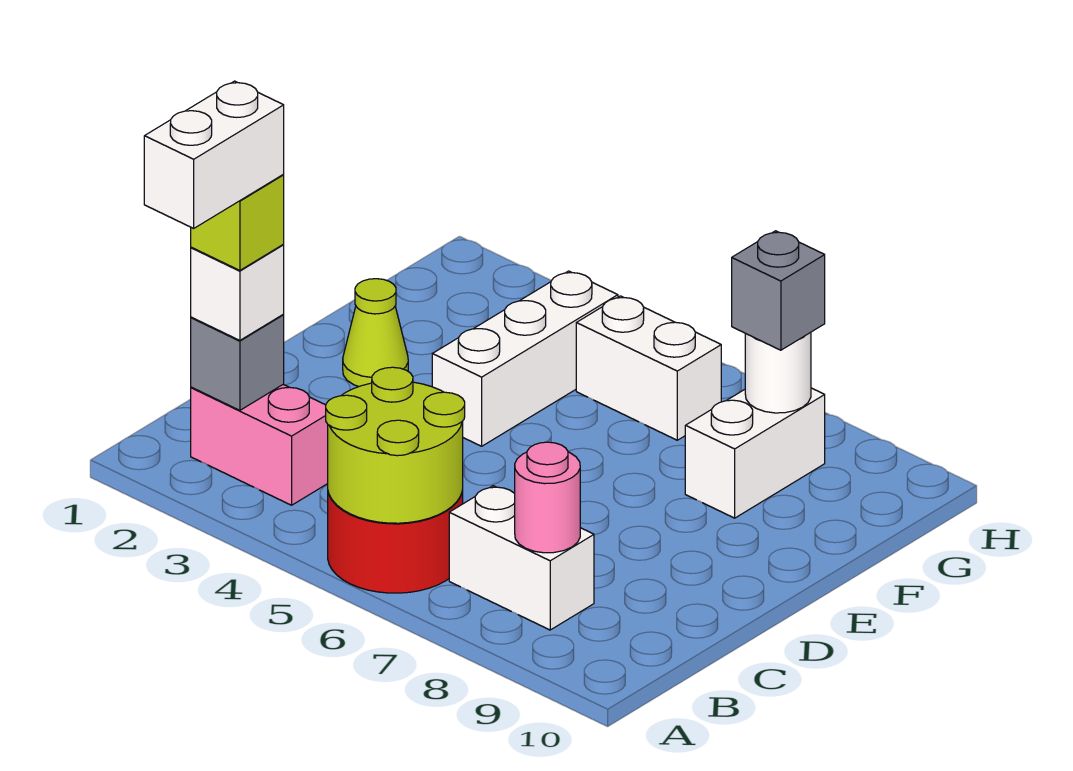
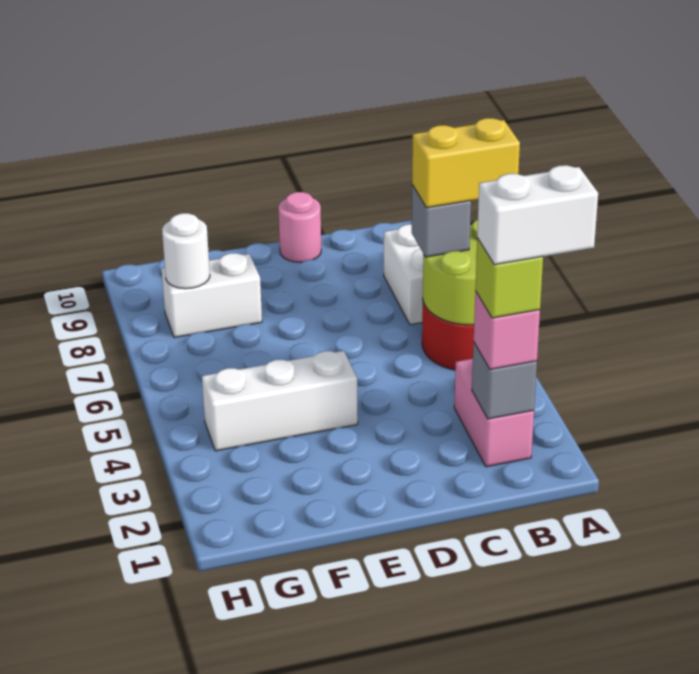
none -> yellow 1x2 brick [412,118,520,208]
white 1x1 brick [191,245,284,340] -> pink 1x1 brick [474,291,540,369]
pink 1x1 round brick [515,442,580,553] -> pink 1x1 round brick moved to [278,192,321,262]
lime 1x1 cone [343,279,408,387] -> none
white 1x2 brick [576,296,721,440] -> none
grey 1x1 brick [732,231,825,350] -> grey 1x1 brick moved to [412,185,471,257]

